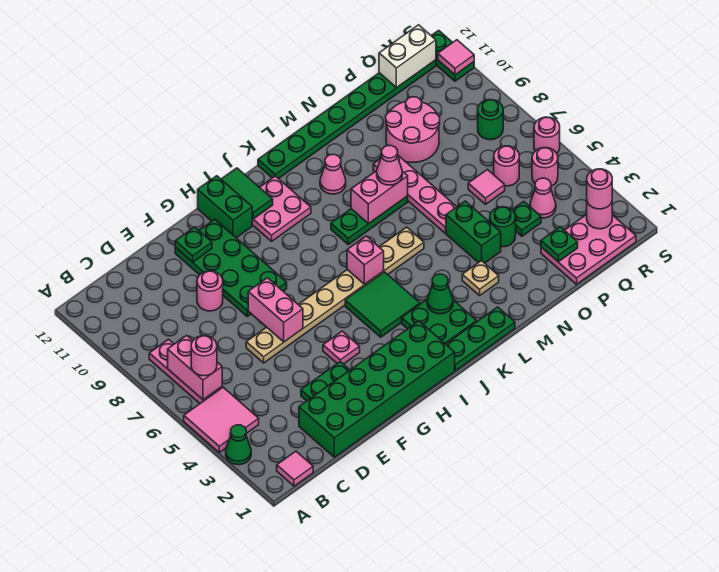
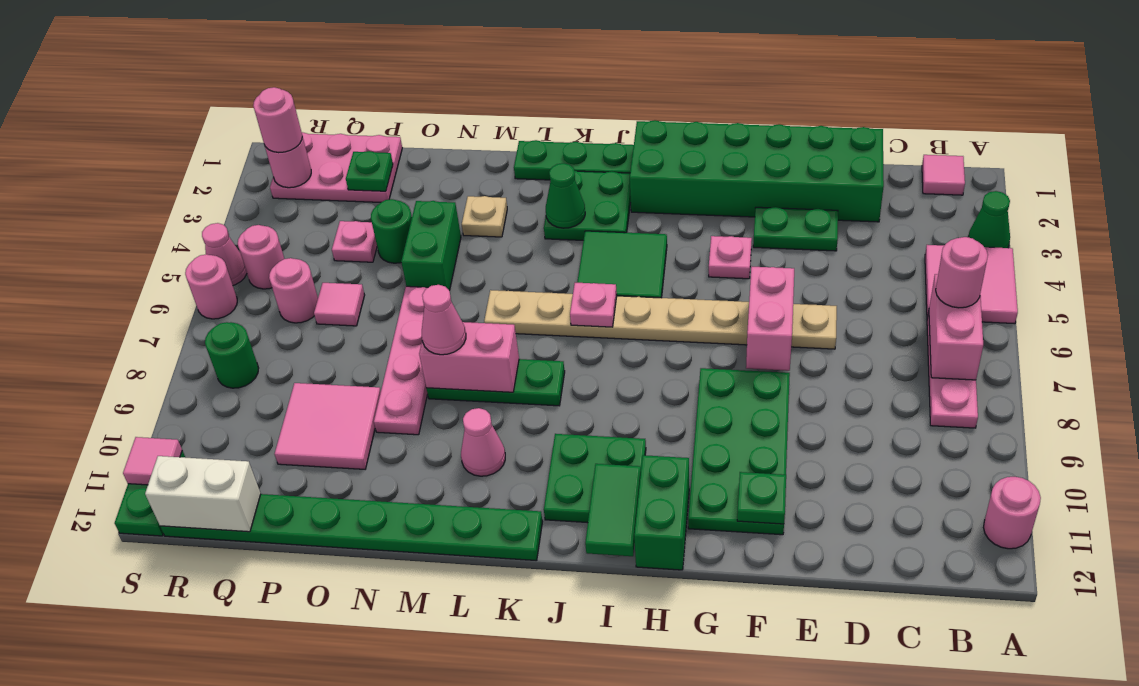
pink 1x1 round brick [197,271,223,311] -> pink 1x1 round brick moved to [984,477,1041,549]
pink 2x2 plate [252,176,311,241] -> green 2x2 plate [544,434,646,523]
pink 1x1 brick [347,236,384,285] -> pink 1x1 plate [570,283,617,327]
pink 2x2 round brick [386,97,440,162] -> pink 2x2 tile [275,383,381,469]
green 1x1 plate [512,202,541,236] -> pink 1x1 plate [332,221,377,262]
pink 1x1 cone [530,178,556,218] -> pink 1x1 cone moved to [202,223,247,285]

